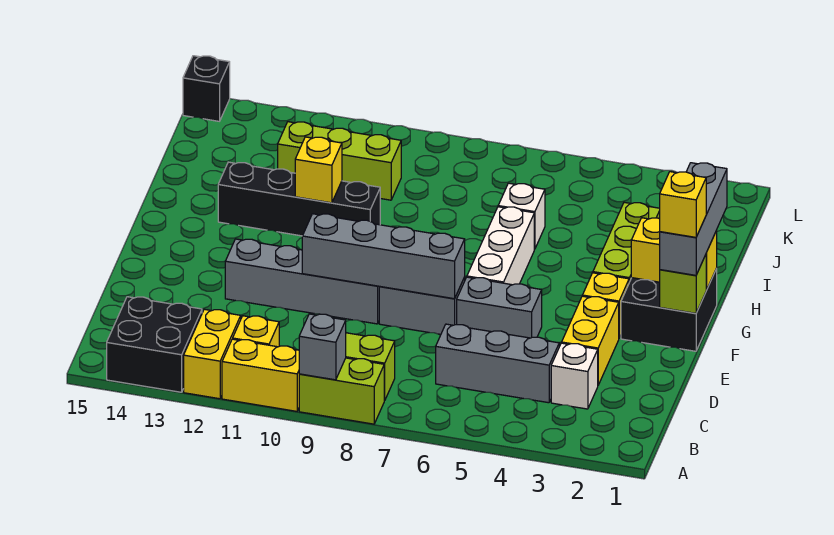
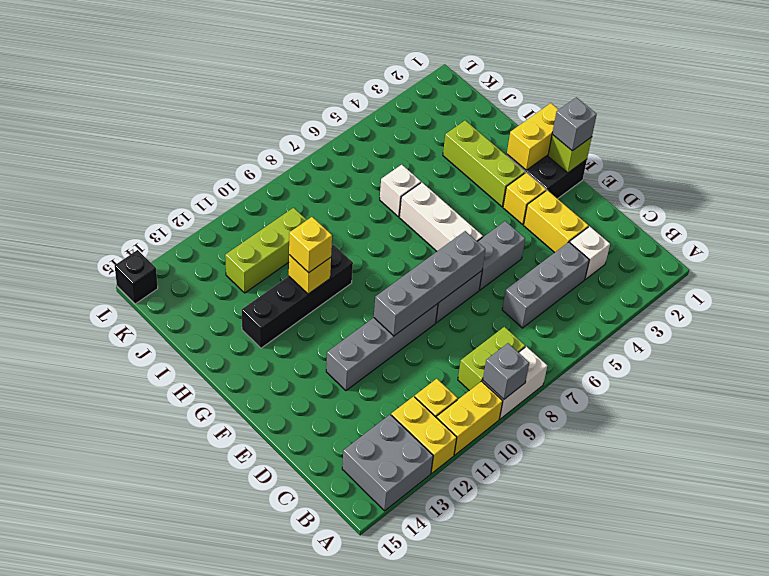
lime 1x2 brick [299,358,385,424] -> white 1x2 brick [483,347,547,419]
black 2x2 brick [107,297,202,392] -> grey 2x2 brick [342,415,433,511]
grey 1x3 brick [660,163,727,275] -> grey 1x1 brick [552,97,597,151]
yellow 1x1 brick [660,172,706,237] -> yellow 1x1 brick moved to [289,217,332,273]

